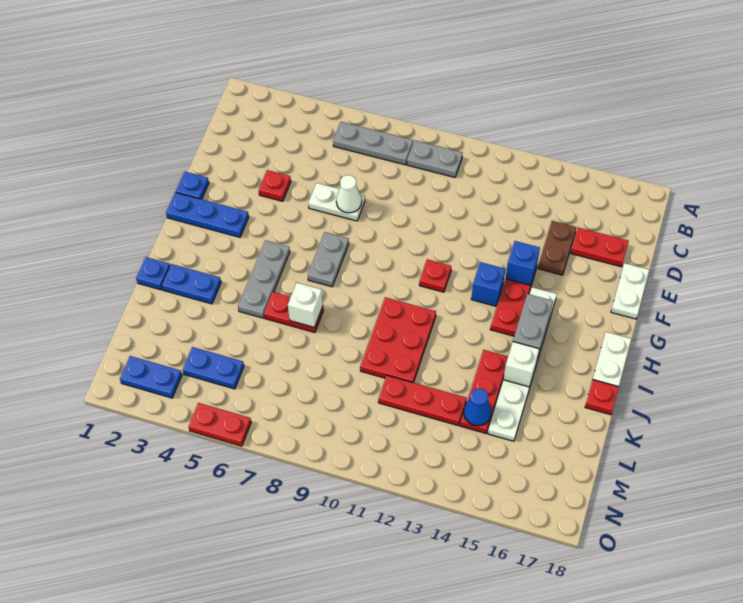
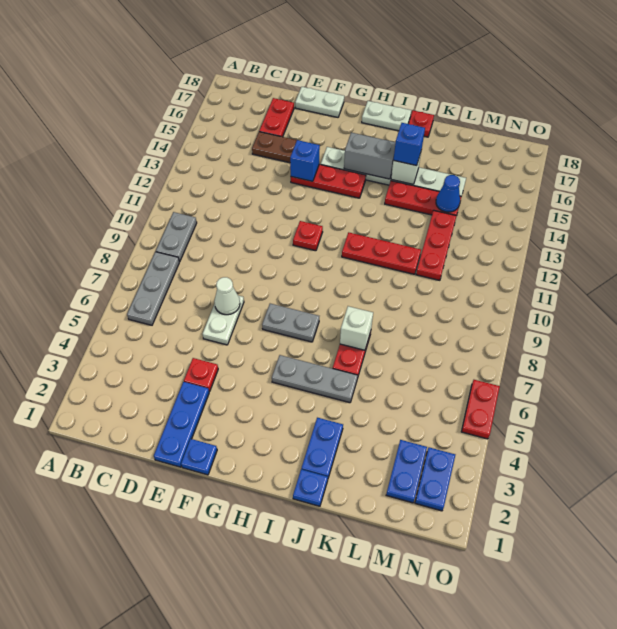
blue 1x3 plate [166,192,249,237] -> blue 1x3 plate moved to [154,382,209,467]
blue 1x1 brick [471,262,505,306] -> blue 1x1 brick moved to [393,123,425,166]
red 2x3 plate [360,297,436,383] -> red 1x3 plate [342,232,421,274]
blue 1x2 plate [183,347,244,389] -> blue 1x2 plate moved to [386,440,427,503]

